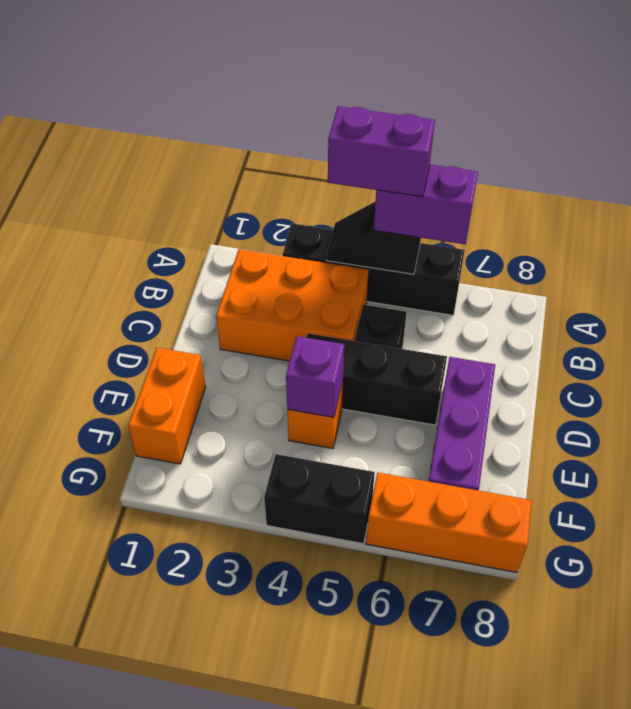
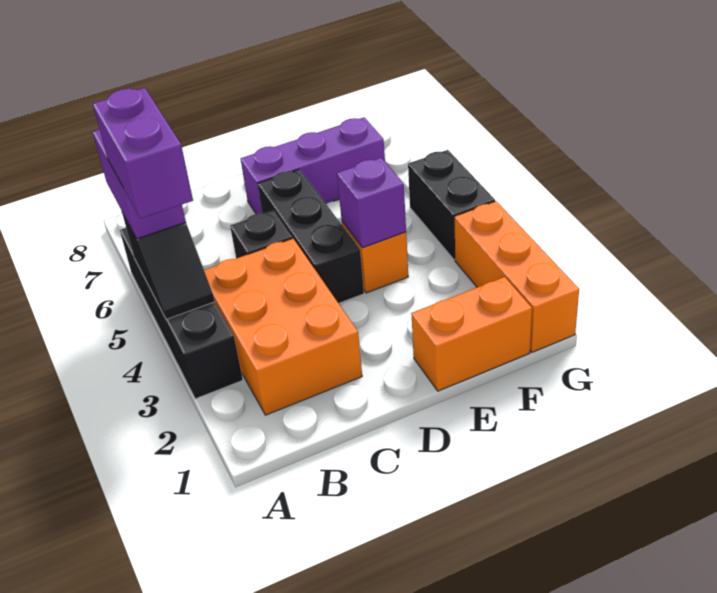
orange 1x3 brick [366,472,532,573] -> orange 1x3 brick moved to [455,201,579,352]

